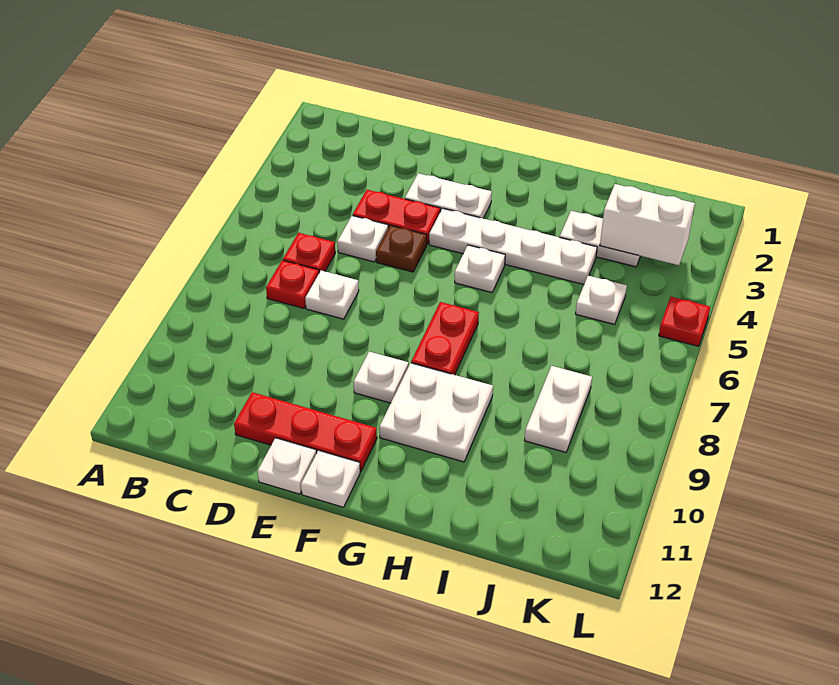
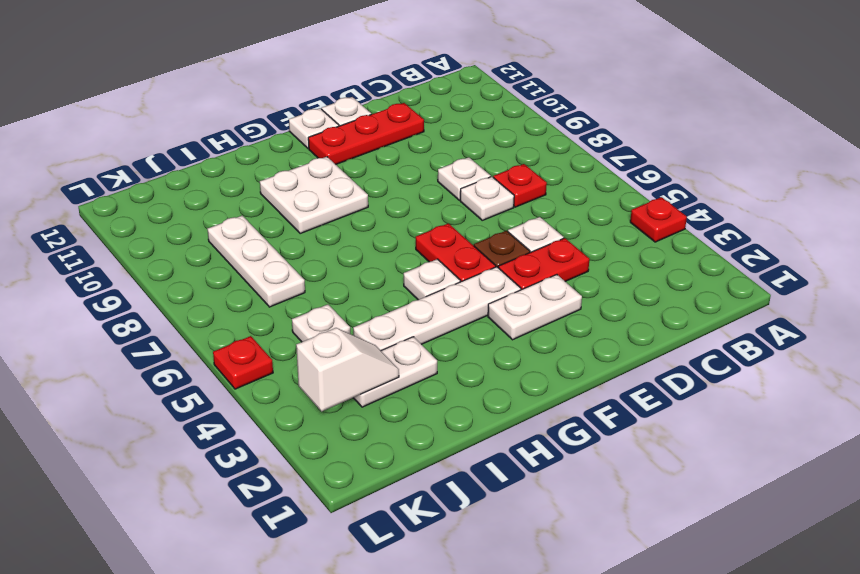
red 1x1 plate [283,233,335,273] -> red 1x1 plate moved to [630,197,687,242]
white 1x1 plate [354,352,408,403] -> white 1x1 plate moved to [438,157,491,200]
red 1x2 plate [411,302,479,375] -> red 1x2 plate moved to [416,223,496,282]
white 1x2 brick [600,184,695,265] -> white 1x2 slope [296,328,399,411]
white 1x2 plate [524,366,592,452] -> white 1x3 plate [208,216,305,307]

